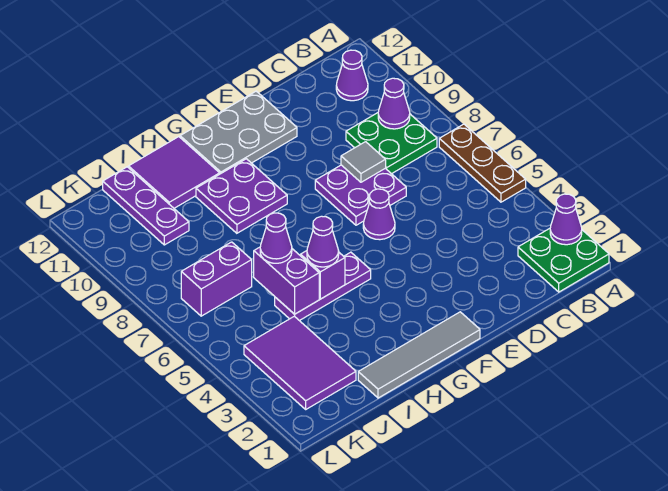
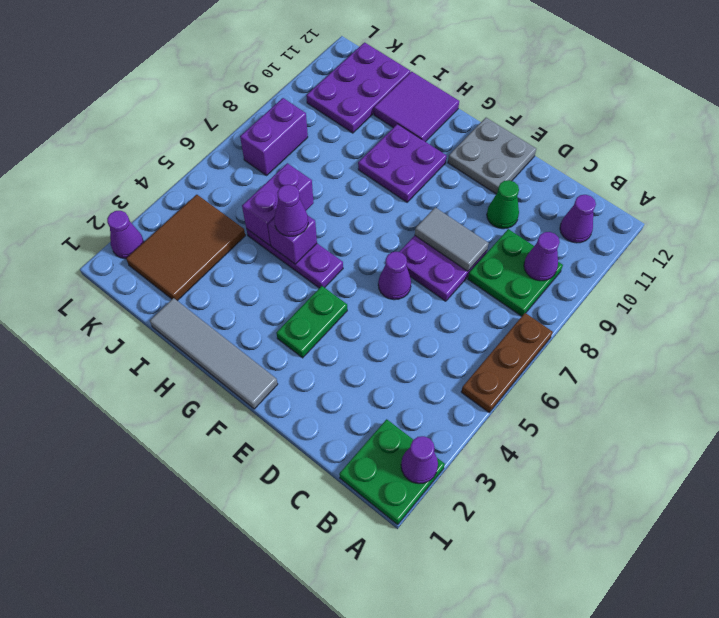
grey 1x1 tile [341,142,386,182] -> grey 1x2 tile [415,207,489,271]
none -> green 1x1 cone [487,180,519,229]
grey 2x3 plate [180,91,297,174] -> grey 2x2 plate [448,118,536,194]
none -> green 1x2 plate [276,286,347,358]
purple 1x1 cone [260,213,292,263] -> purple 1x1 cone moved to [107,211,144,259]
purple 2x3 tile [244,316,356,409] -> brown 2x3 tile [126,195,245,301]
purple 1x2 brick [181,242,252,316] -> purple 1x2 brick turned to [240,98,308,175]
purple 1x3 plate [103,167,189,245] -> purple 2x3 plate [306,42,410,133]

